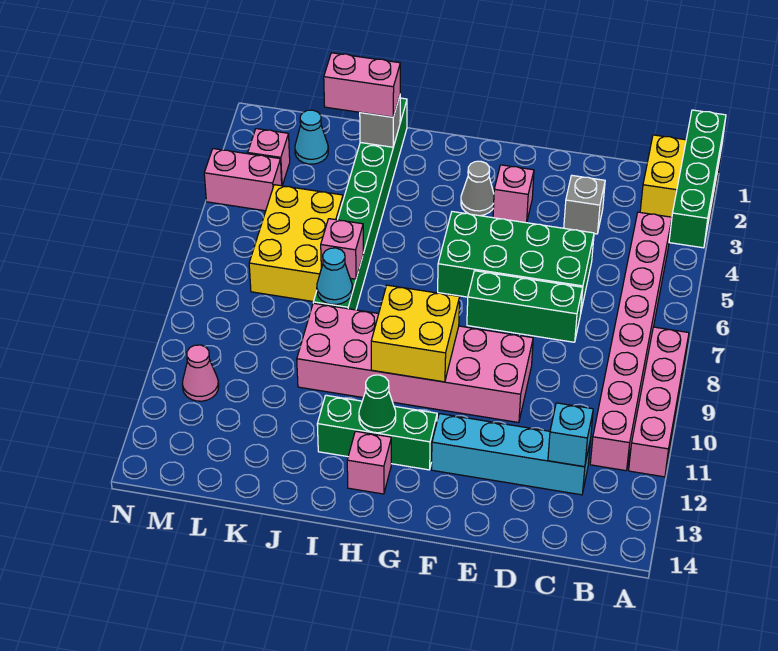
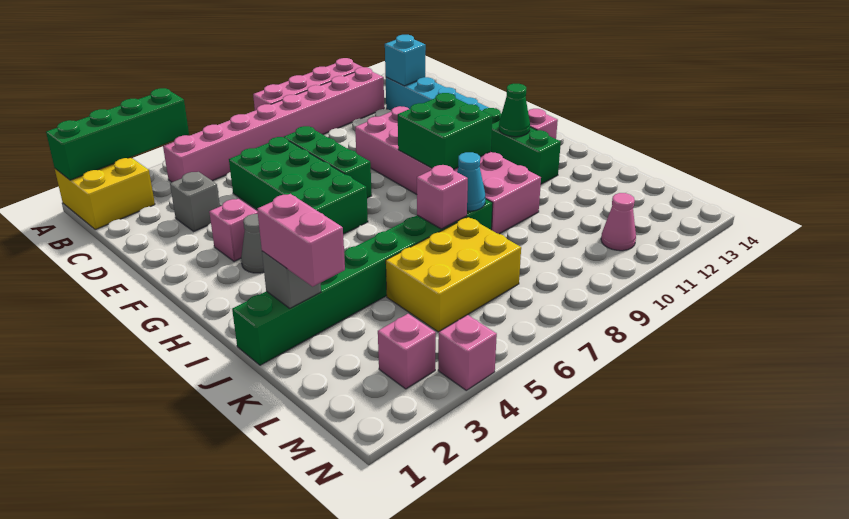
yellow 2x2 brick [371,285,460,382] -> green 2x2 brick [398,93,492,170]
cyan 1x1 cone [295,110,328,164] -> none
pink 1x2 brick [204,149,282,211] -> pink 1x1 brick [438,315,497,390]

